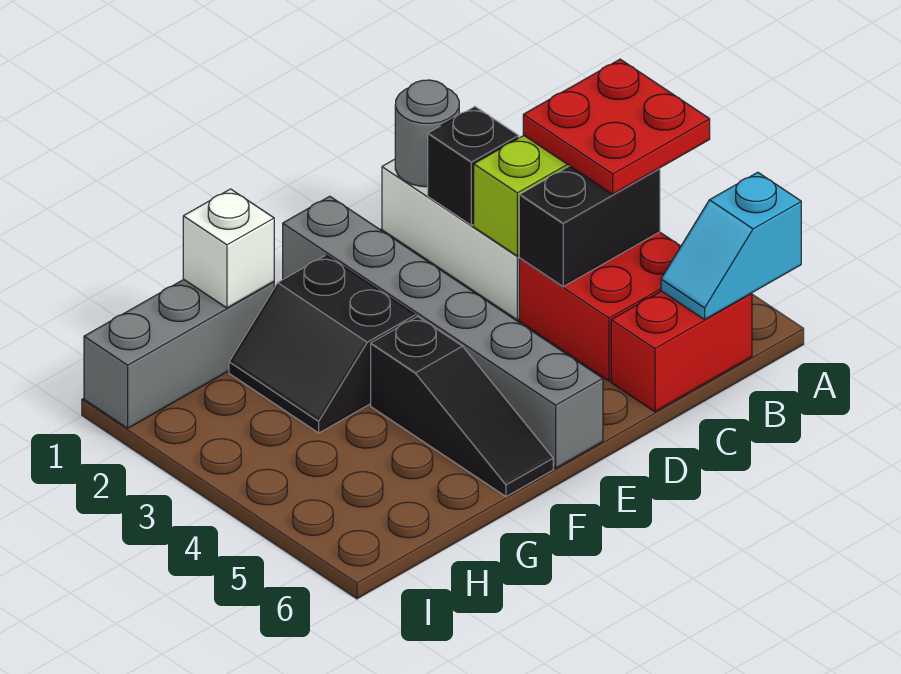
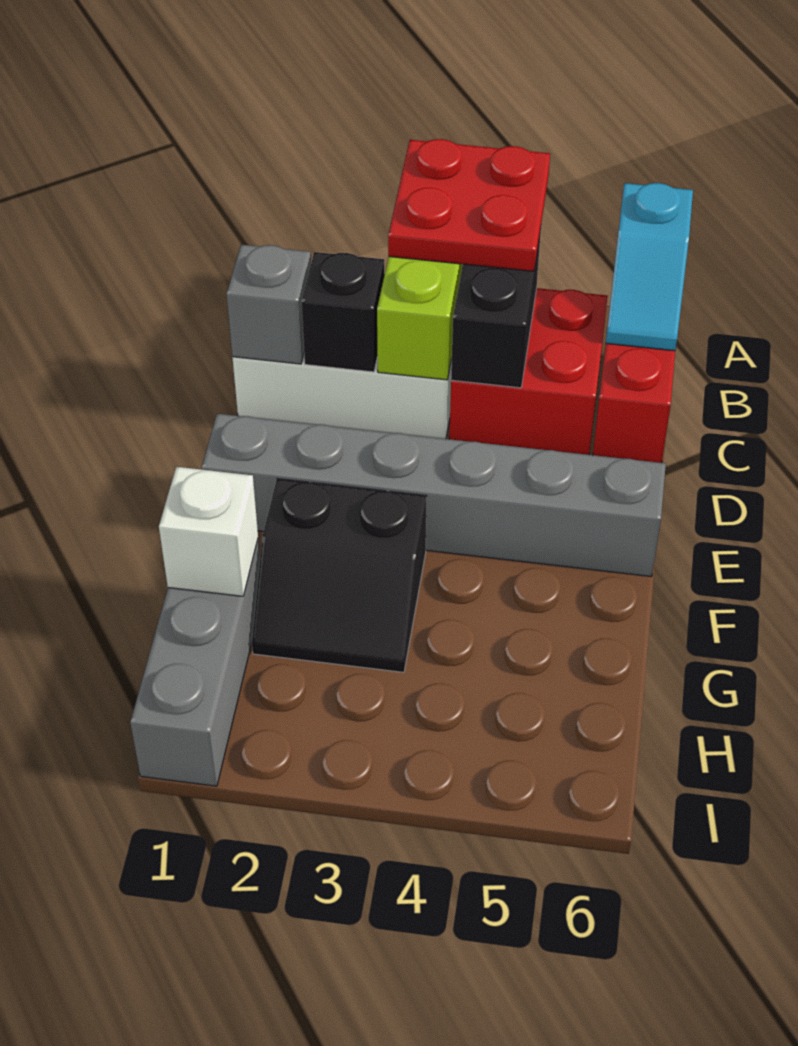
grey 1x1 round brick [395,80,459,187] -> grey 1x1 brick [227,245,311,364]
black 1x3 slope [371,316,553,497] -> none

